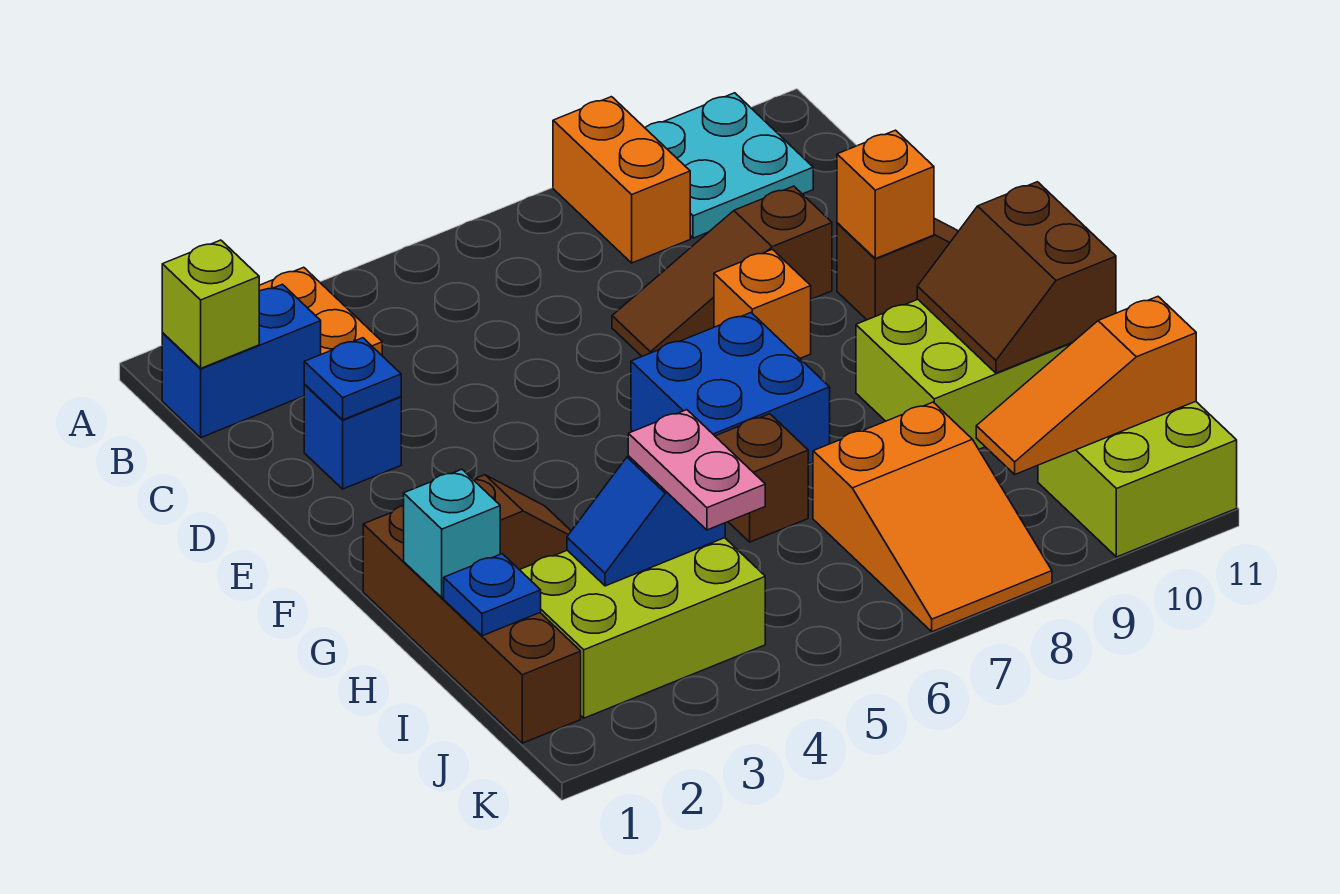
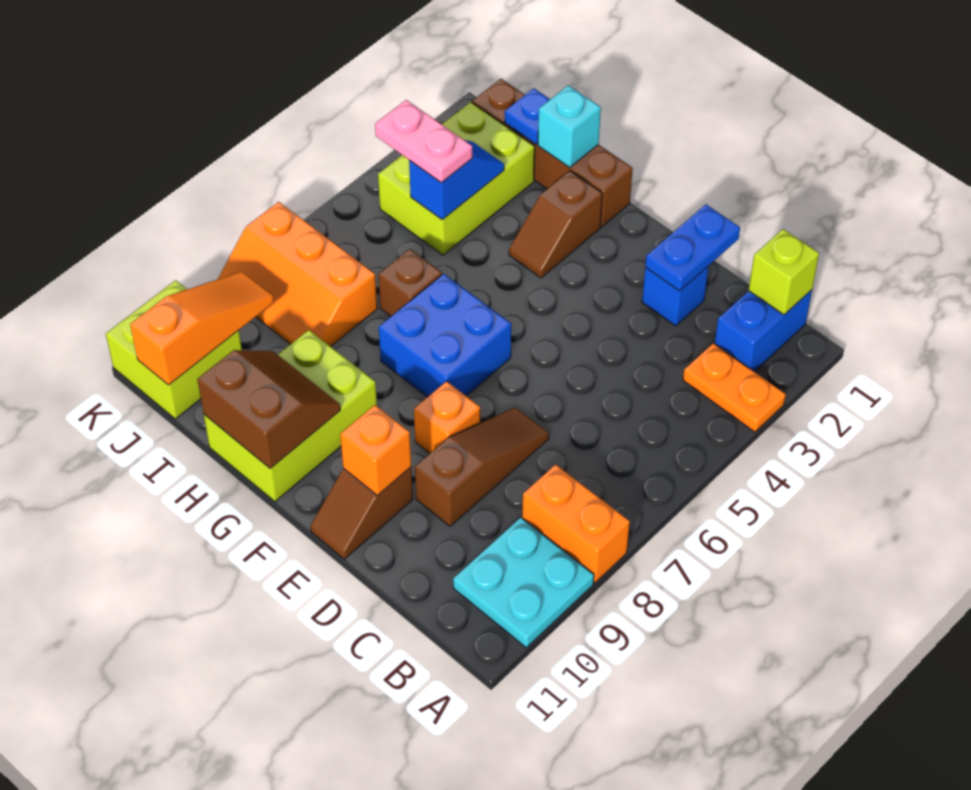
blue 1x1 plate [304,338,401,420] -> blue 1x2 plate [645,205,740,291]
orange 2x3 slope [813,402,1052,632] -> orange 2x3 slope turned to [218,202,377,347]

